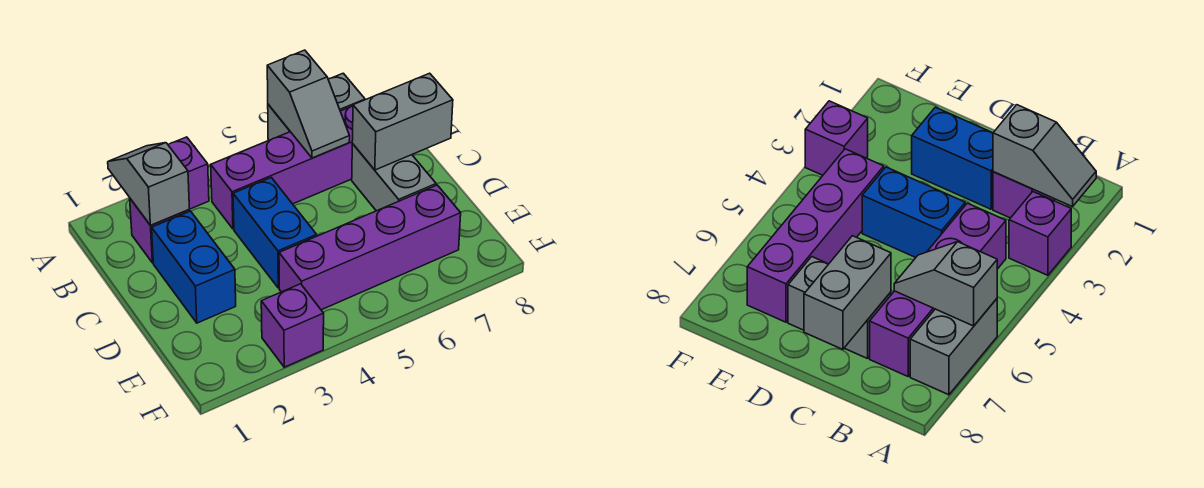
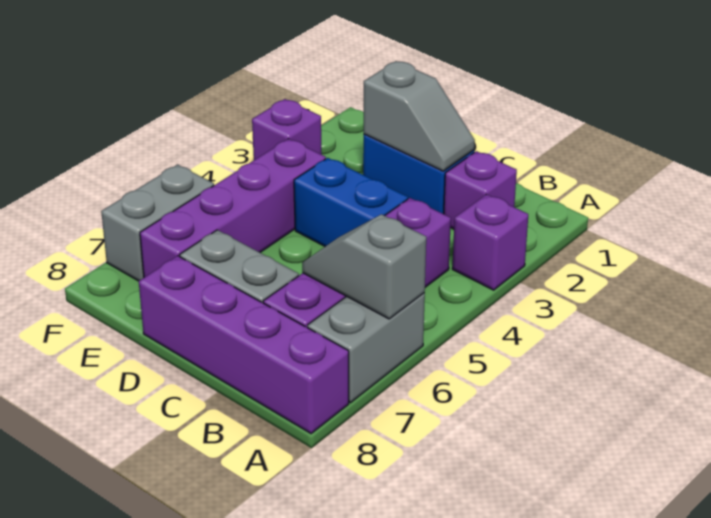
grey 1x2 slope [108,143,189,225] -> grey 1x2 slope moved to [364,61,475,171]
none -> purple 1x4 brick [139,256,349,434]
grey 1x2 brick [352,73,453,170] -> grey 1x2 brick moved to [101,165,214,281]

